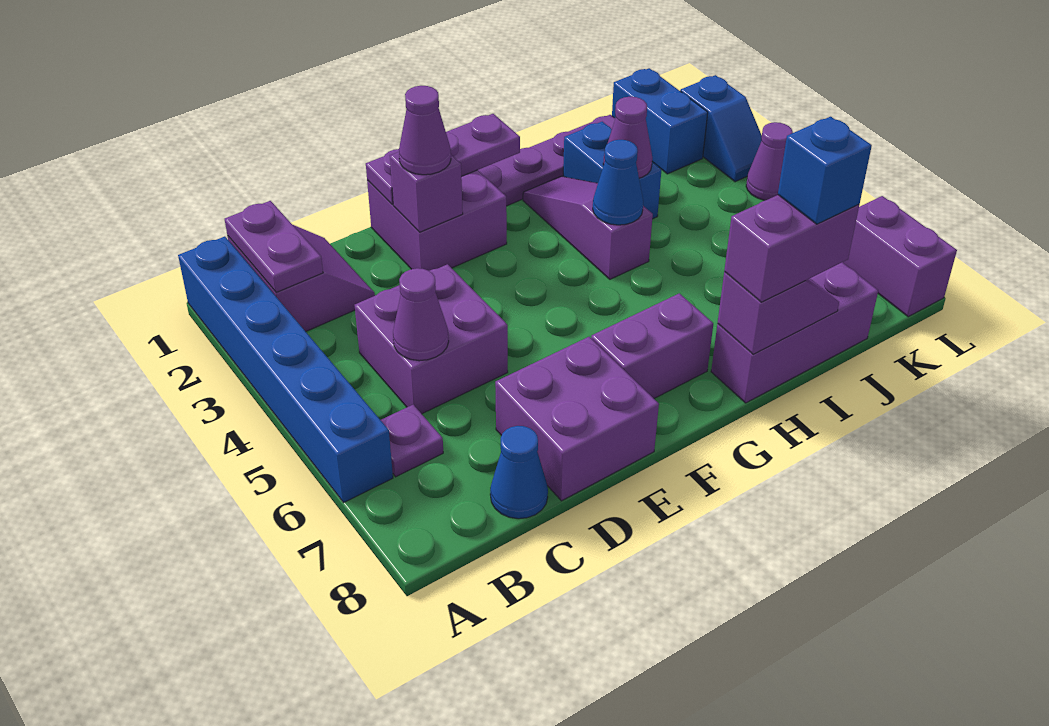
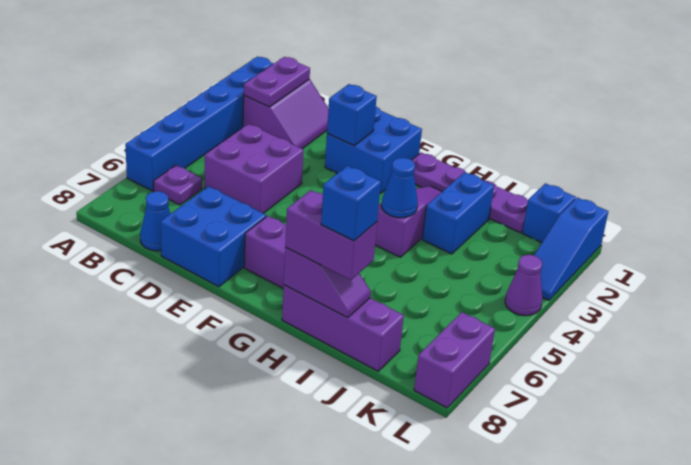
purple 1x1 cone [393,268,449,361] -> none
purple 2x2 brick [495,337,659,501] -> blue 2x2 brick [161,186,266,287]
purple 2x2 brick [367,170,507,271] -> blue 2x2 brick [325,107,422,193]
purple 1x3 plate [366,114,520,205] -> none
purple 1x1 brick [390,152,463,232] -> blue 1x1 brick [327,84,377,146]
purple 1x1 cone [399,86,451,175] -> none
purple 1x1 cone [603,97,652,178] -> none
blue 1x2 brick [612,68,708,174] -> blue 1x1 brick [522,183,576,243]
blue 1x2 slope [680,75,762,182] -> blue 1x3 slope [534,198,608,300]

